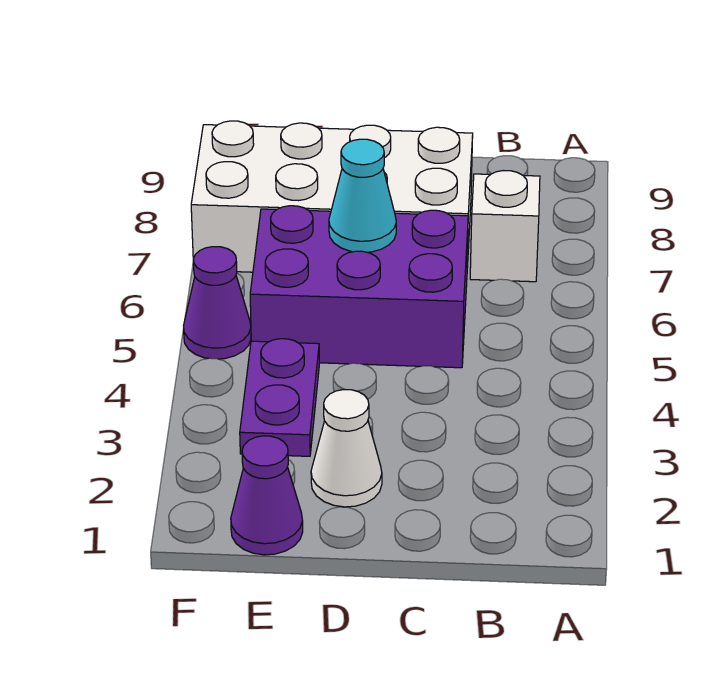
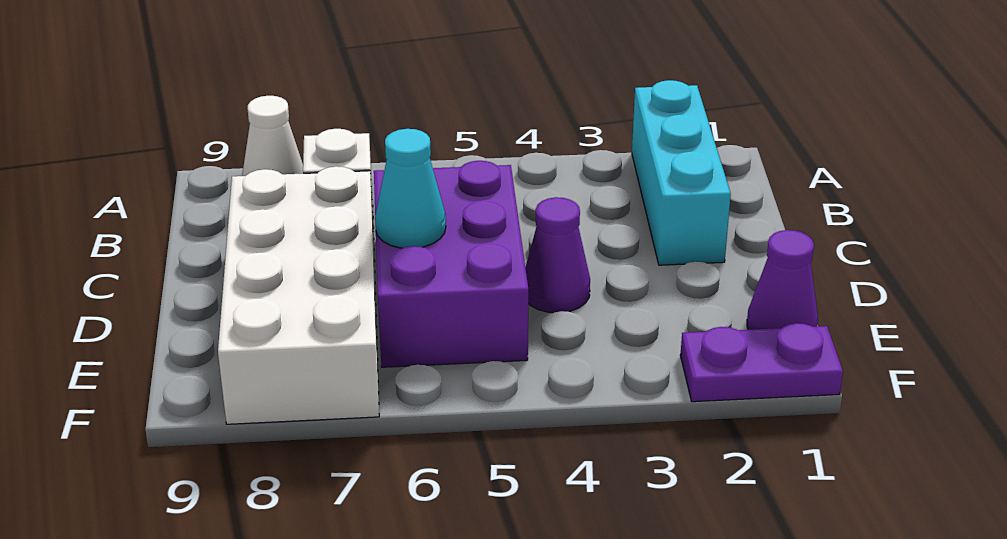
none -> cyan 1x3 brick [632,80,731,265]
white 1x1 cone [311,390,382,507] -> white 1x1 cone moved to [242,96,303,176]
purple 1x2 plate [240,339,319,456] -> purple 1x2 plate moved to [680,323,843,402]
purple 1x1 cone [184,247,251,359] -> purple 1x1 cone moved to [525,197,590,313]

